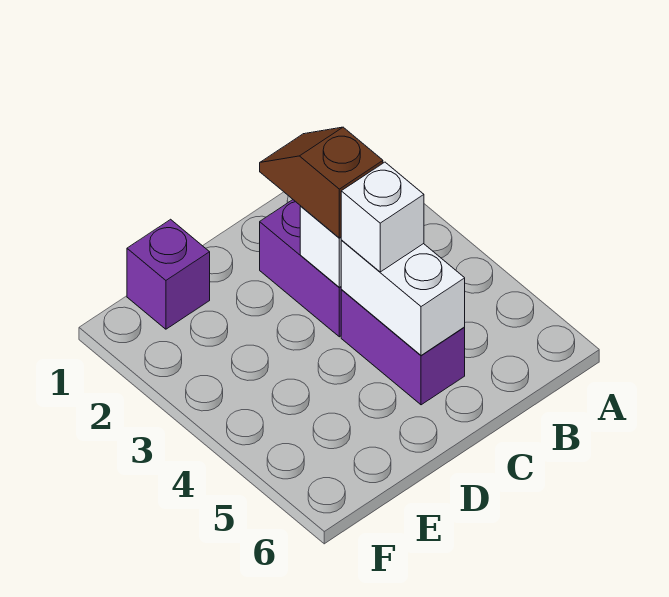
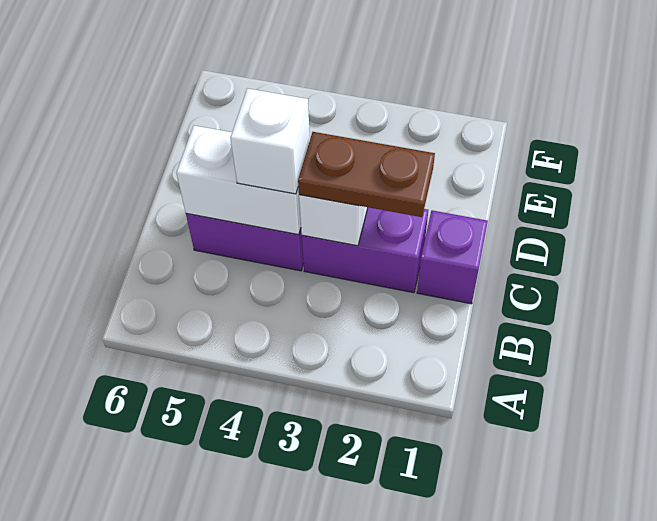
brown 1x2 slope [260,127,383,238] -> brown 1x2 plate [298,132,435,217]
purple 1x1 brick [127,219,210,329] -> purple 1x1 brick moved to [417,210,488,304]

